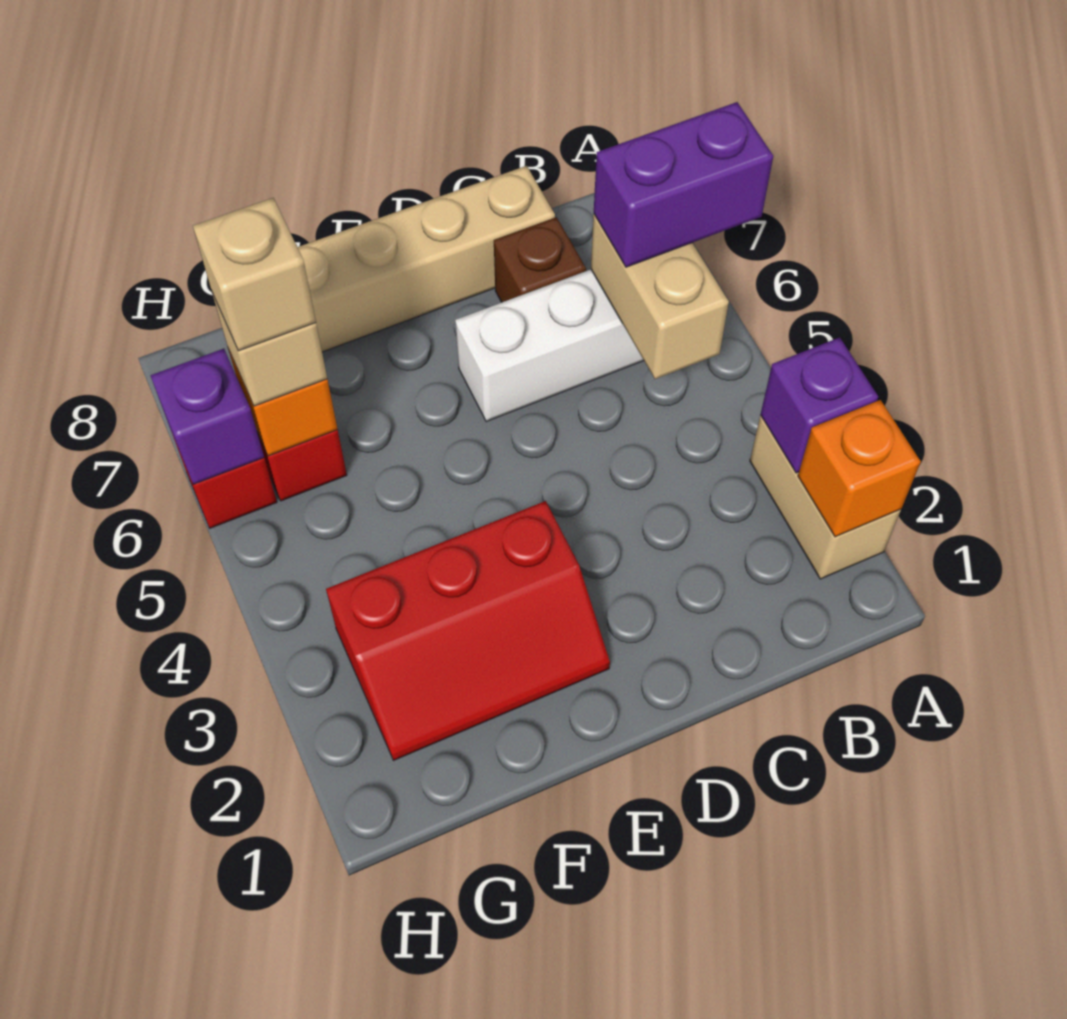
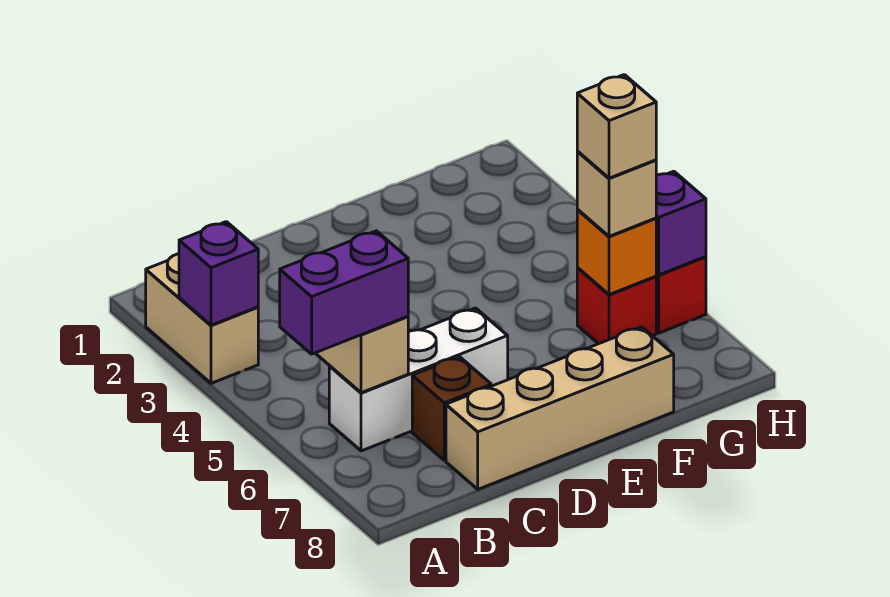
orange 1x1 brick [798,400,921,537] -> none
red 2x3 slope [326,501,610,760] -> none

